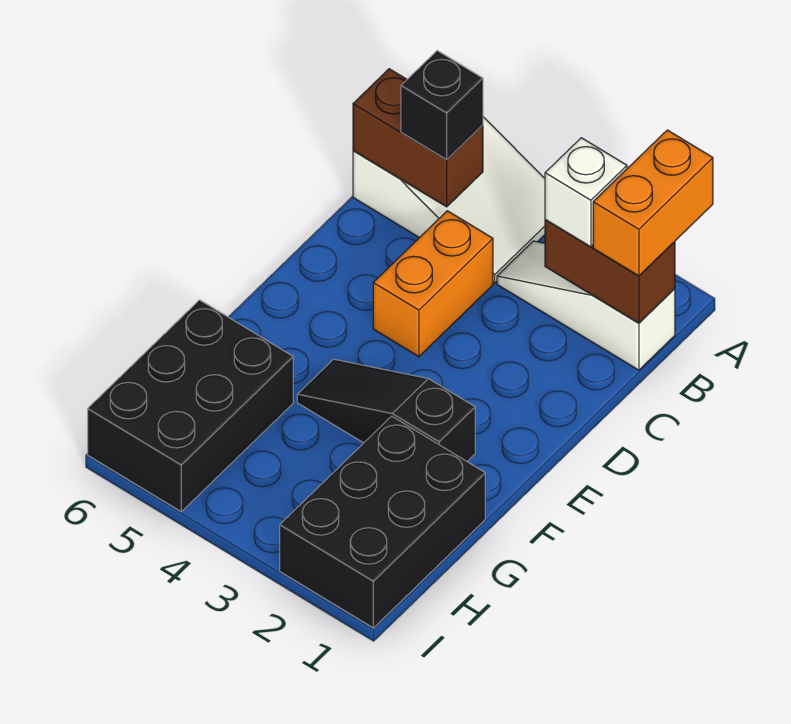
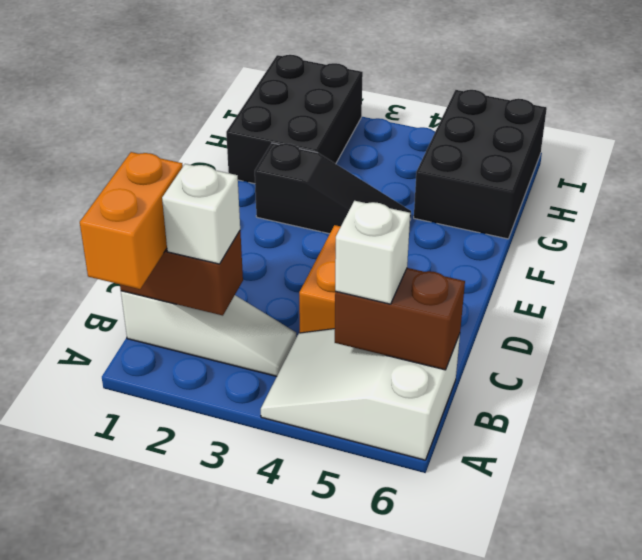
black 1x1 brick [401,51,483,160] -> white 1x1 brick [335,201,410,304]

